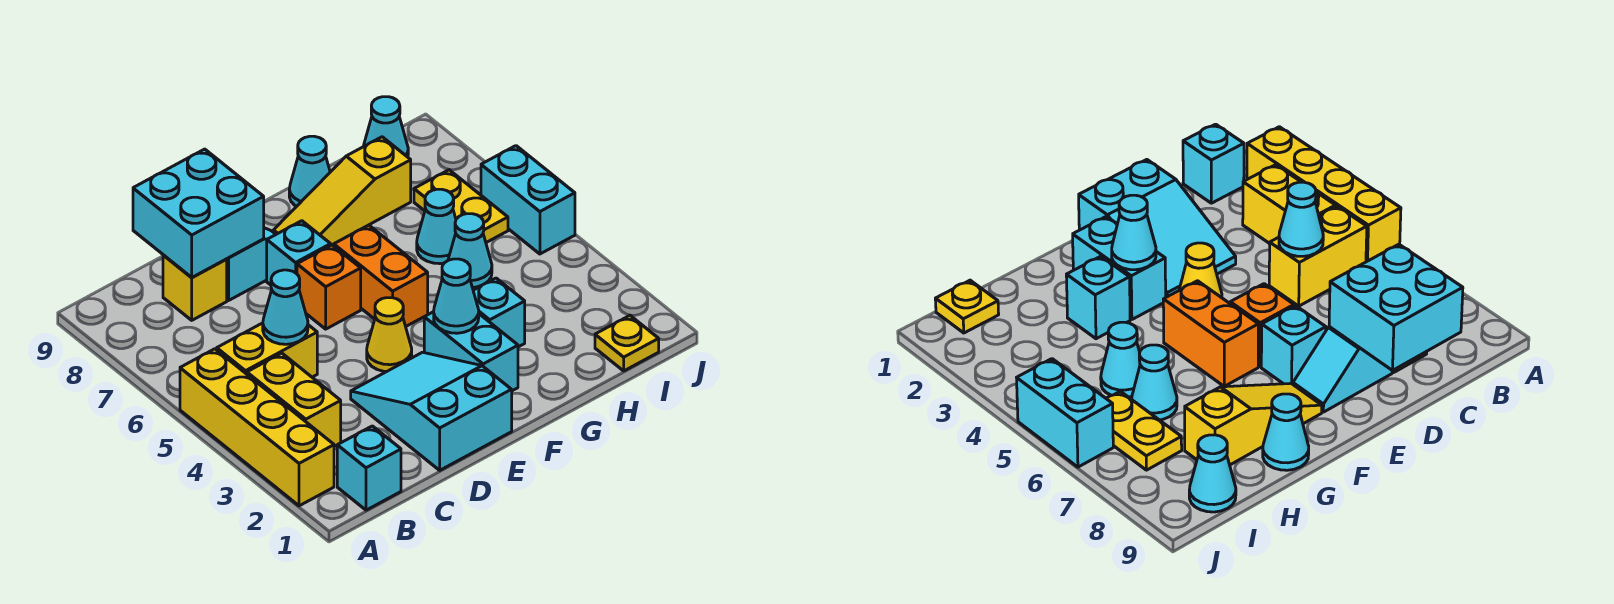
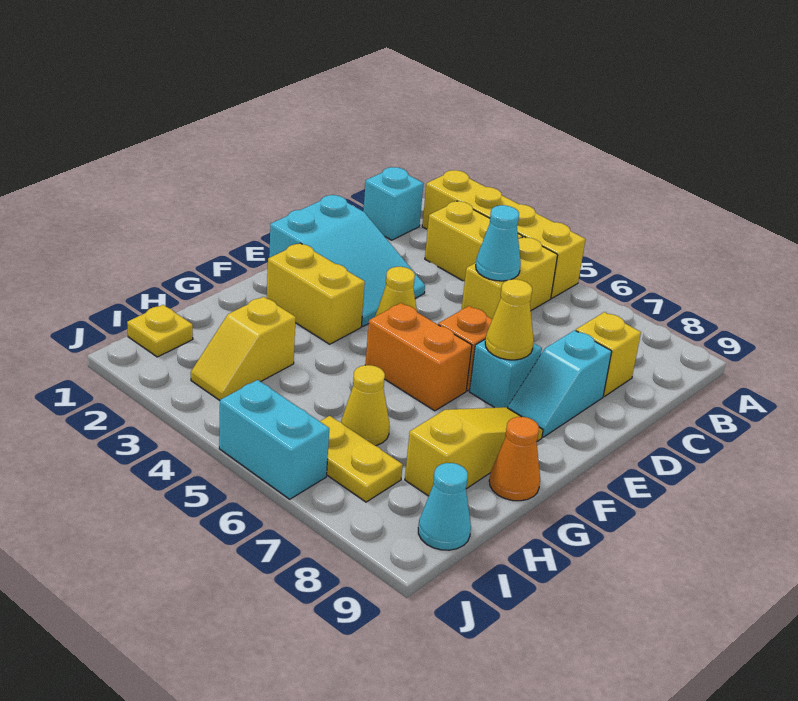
cyan 2x2 brick [133,149,264,277] -> none
none -> yellow 1x1 cone [485,279,534,360]
cyan 1x2 brick [424,312,518,391] -> yellow 1x2 brick [267,243,365,344]
cyan 1x1 cone [434,259,479,333] -> none
cyan 1x1 brick [473,278,525,347] -> none
cyan 1x1 cone [289,136,330,206] -> orange 1x1 cone [489,417,540,501]
none -> yellow 1x2 slope [191,297,296,400]
cyan 1x1 cone [448,214,492,288] -> none
cyan 1x1 cone [417,189,456,264] -> yellow 1x1 cone [341,365,390,446]

